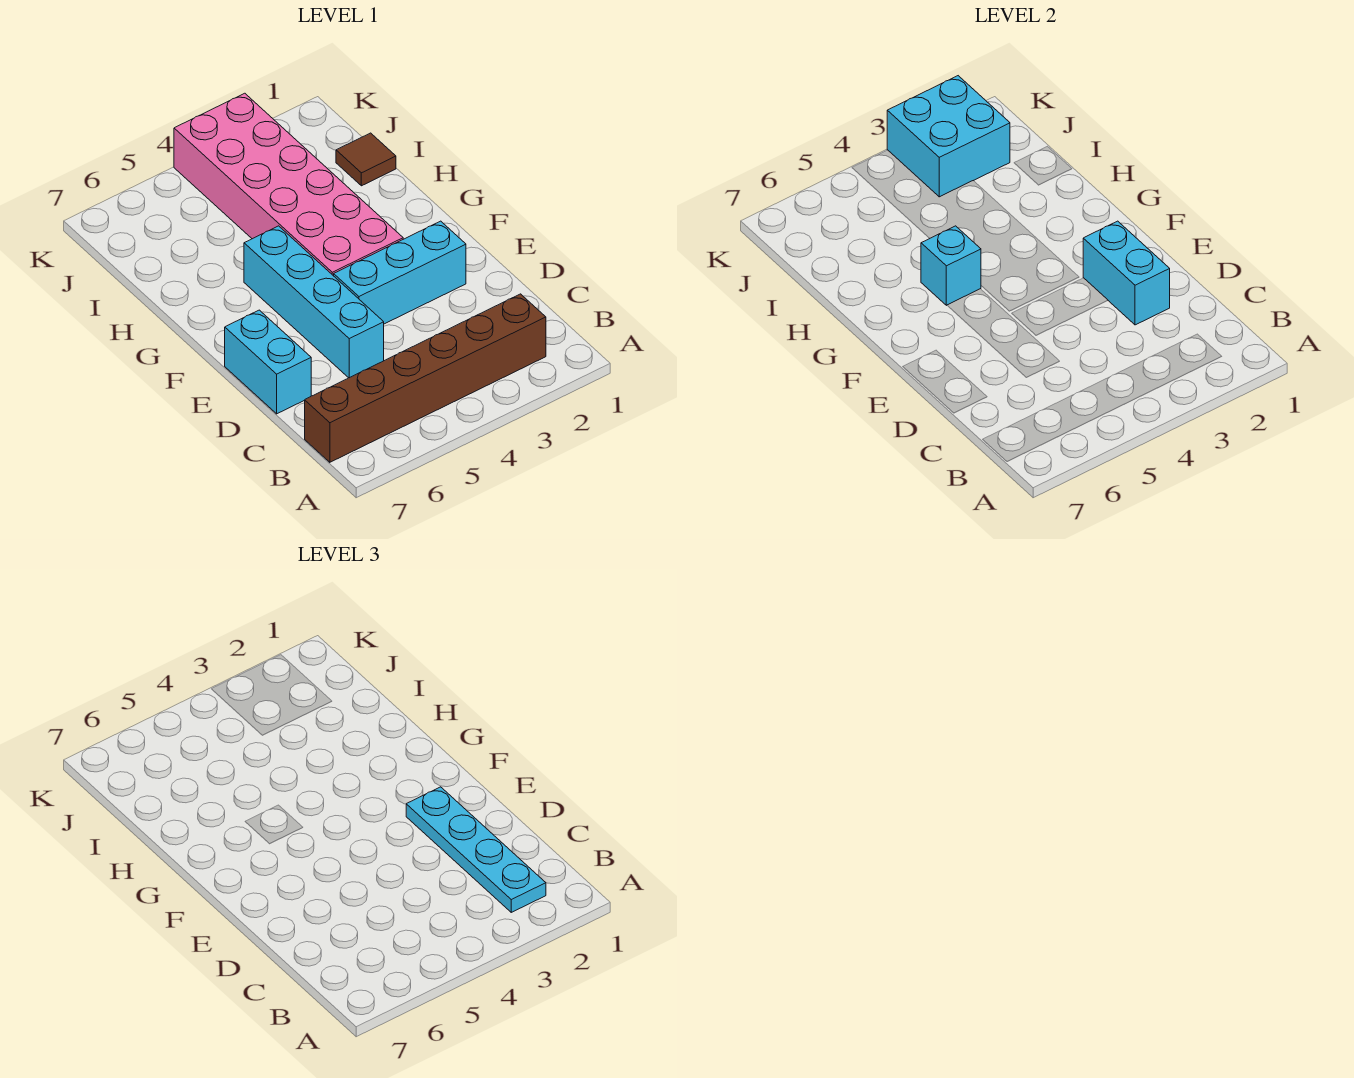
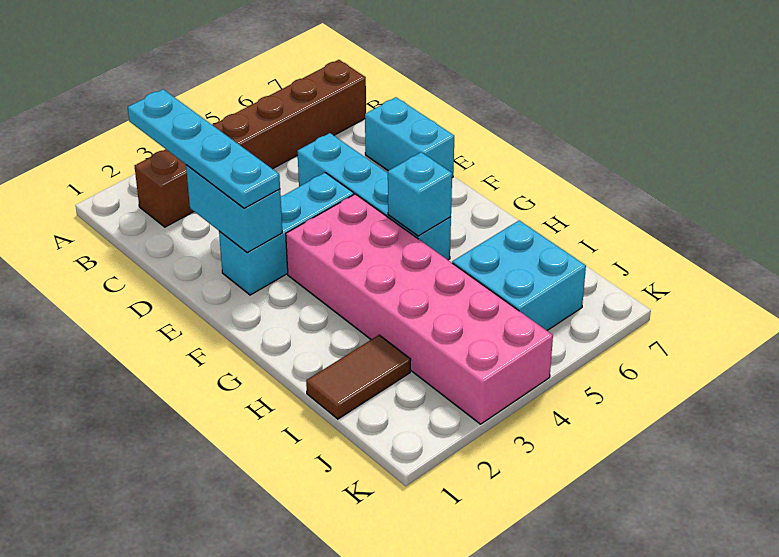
brown 1x1 tile [336,133,396,186] -> brown 1x2 tile [306,335,411,419]
cyan 2x2 brick [887,76,1010,197] -> cyan 2x2 brick moved to [452,220,586,330]

